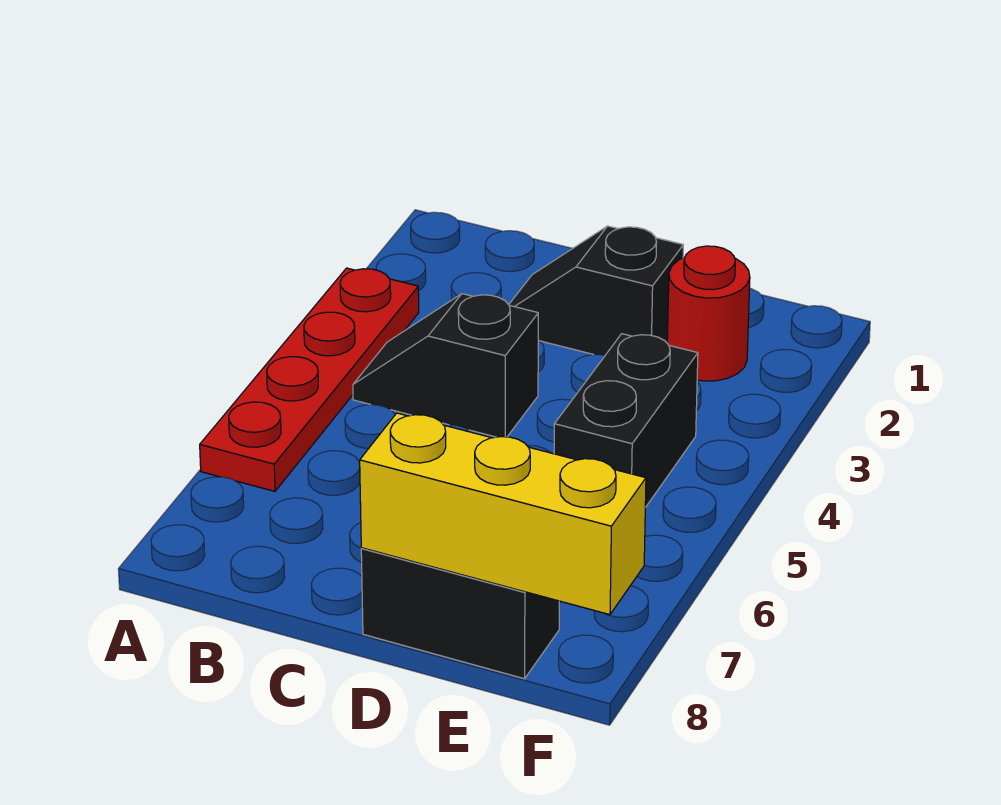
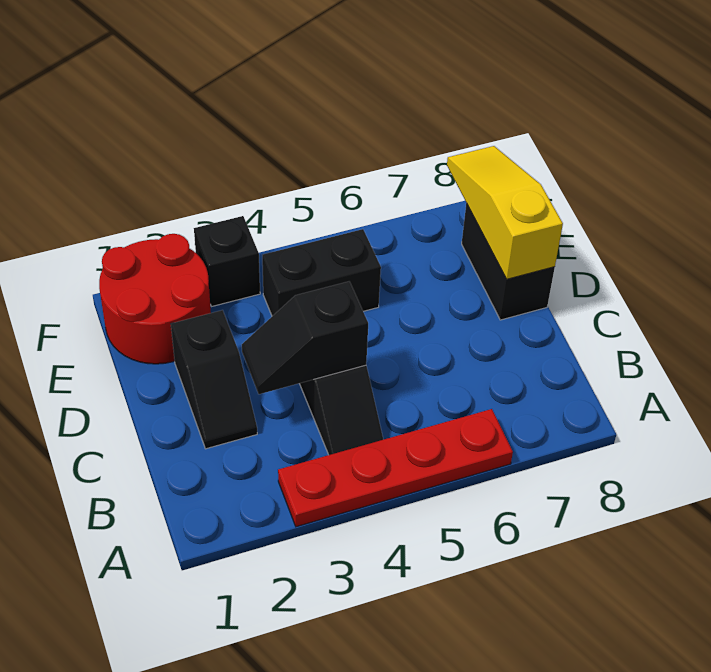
none -> black 1x2 slope [242,282,368,394]
yellow 1x3 brick [360,413,646,615] -> yellow 1x3 slope [447,146,563,279]
red 1x1 round brick [667,246,750,381] -> red 2x2 round brick [99,234,211,364]
none -> black 1x1 brick [194,216,260,306]

